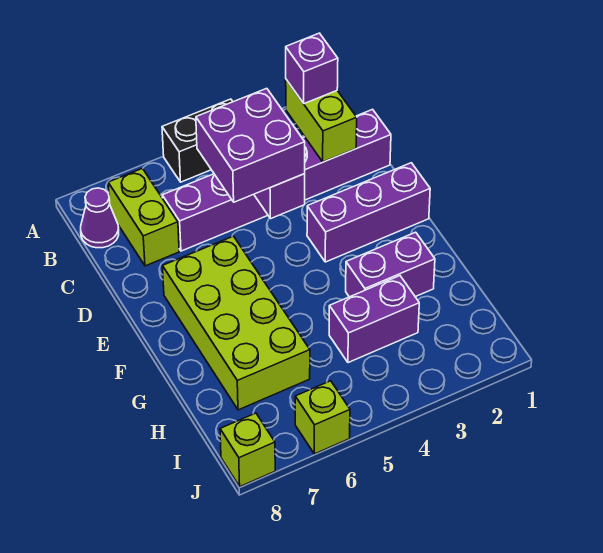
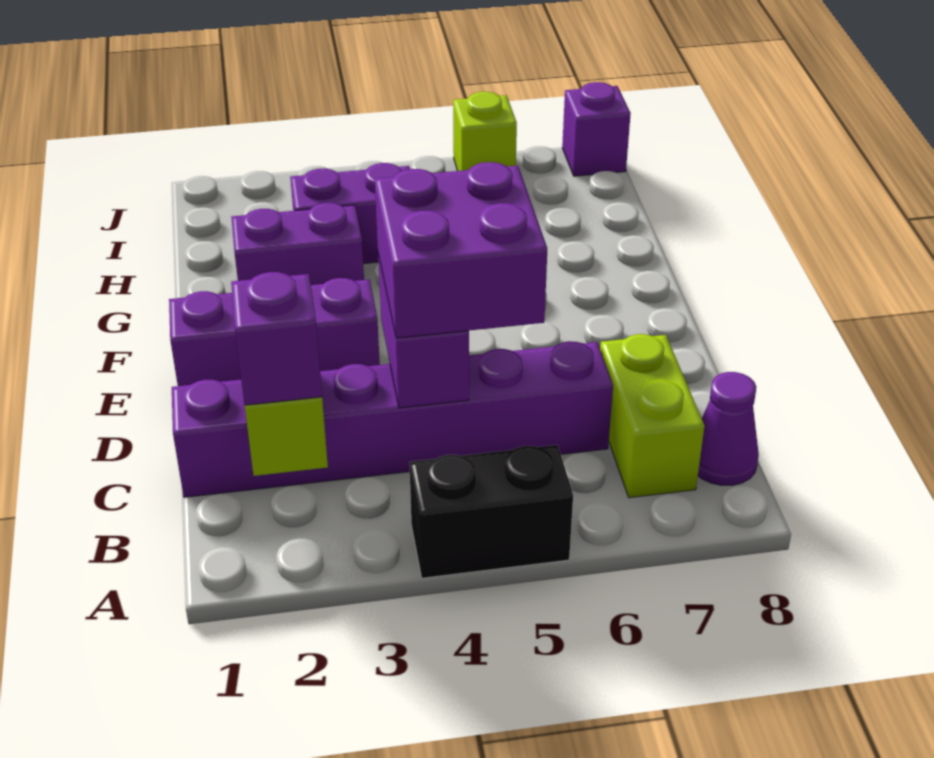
lime 2x4 brick [162,236,310,410] -> none
lime 1x1 brick [220,413,275,487] -> purple 1x1 brick [562,82,631,176]

